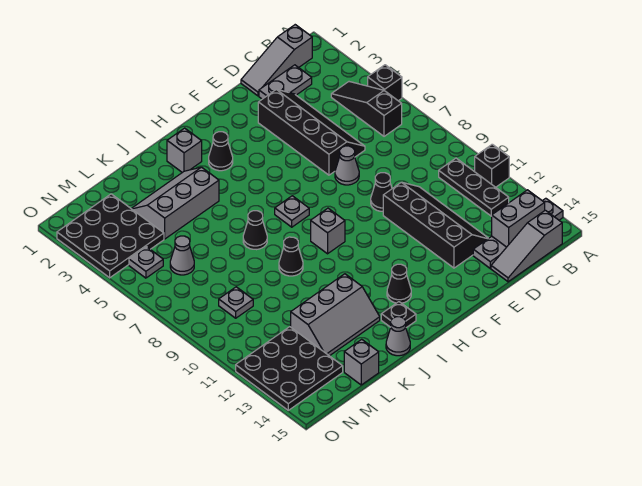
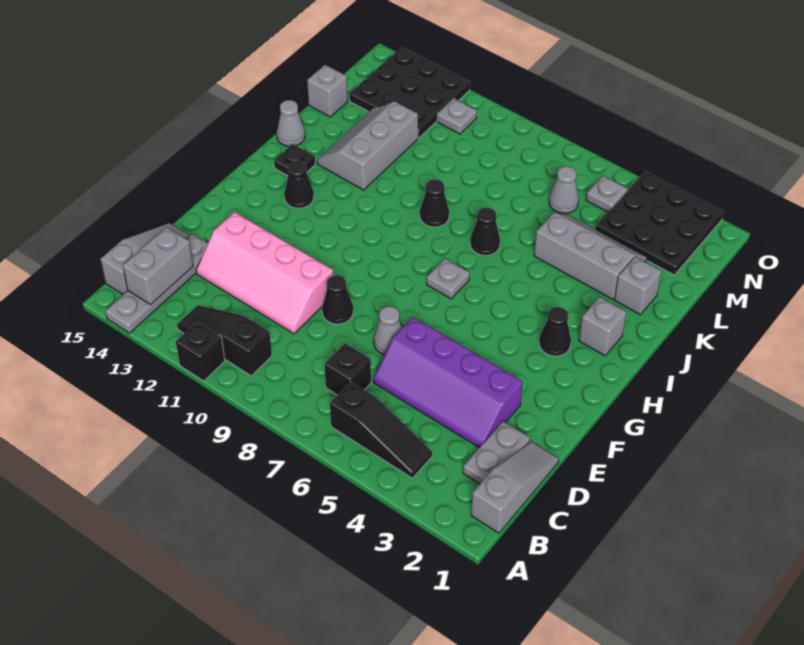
black 1x1 brick [368,65,402,101] -> black 1x1 brick moved to [325,343,371,395]
black 1x3 plate [439,158,509,216] -> black 1x3 slope [177,306,272,376]
black 2x4 slope [258,89,365,175] -> purple 2x4 slope [373,317,523,448]
black 2x4 slope [383,182,488,268] -> pink 2x4 slope [196,212,333,334]
grey 1x1 brick [311,208,345,254] -> grey 1x1 brick moved to [614,257,662,315]
grey 2x3 slope [131,167,219,239] -> grey 2x3 slope turned to [534,213,647,299]
grey 1x1 plate [219,287,253,318] -> grey 1x1 plate moved to [437,99,477,134]

